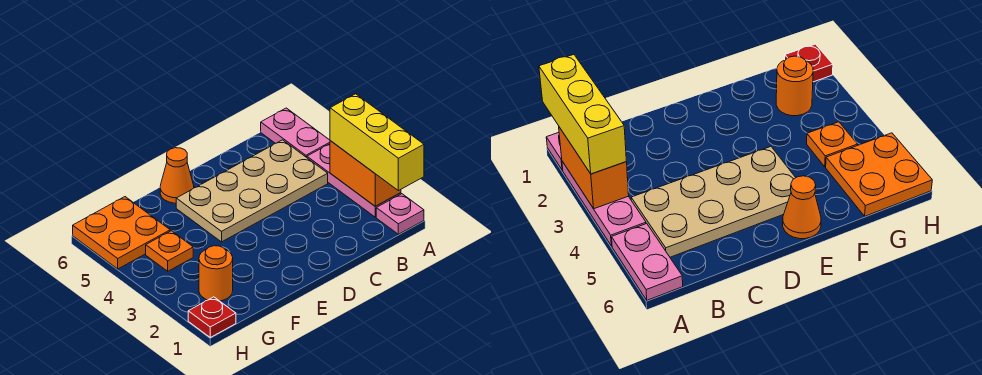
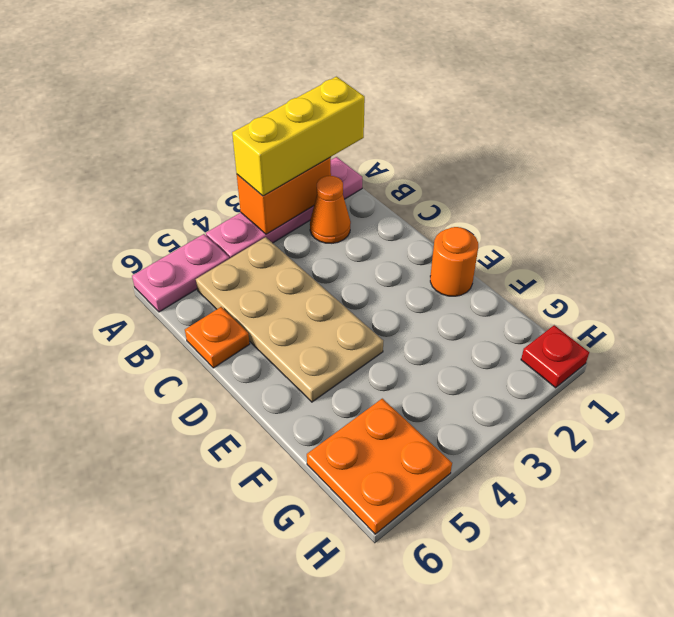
orange 1x1 cone [160,148,194,203] -> orange 1x1 cone moved to [310,176,351,243]
orange 1x1 round brick [199,246,233,301] -> orange 1x1 round brick moved to [430,227,478,296]
orange 1x1 plate [146,231,193,271] -> orange 1x1 plate moved to [185,307,250,368]

